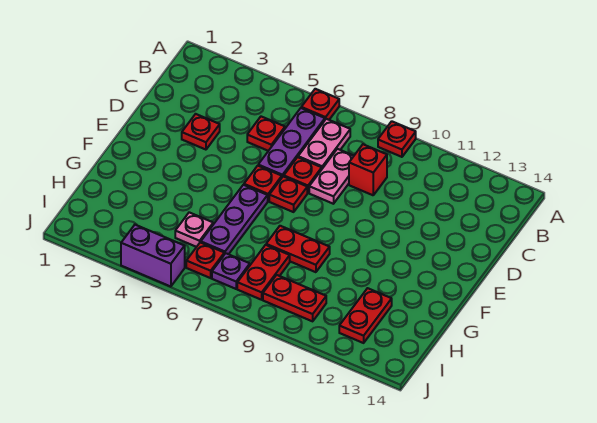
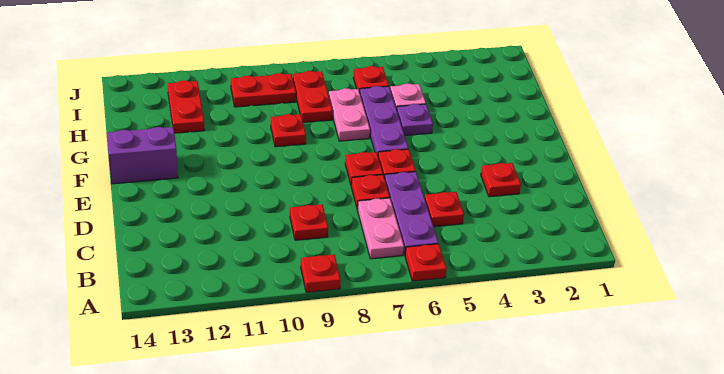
pink 1x2 plate [309,149,354,204] -> pink 1x2 plate moved to [329,88,370,141]
red 1x1 brick [349,144,387,195] -> red 1x1 plate [290,204,328,240]
red 1x2 plate [266,226,330,272] -> red 1x1 plate [271,114,306,147]
purple 1x1 plate [212,253,250,289] -> purple 1x1 plate moved to [397,104,433,135]
purple 1x2 brick [121,225,185,287] -> purple 1x2 brick moved to [107,127,178,184]

